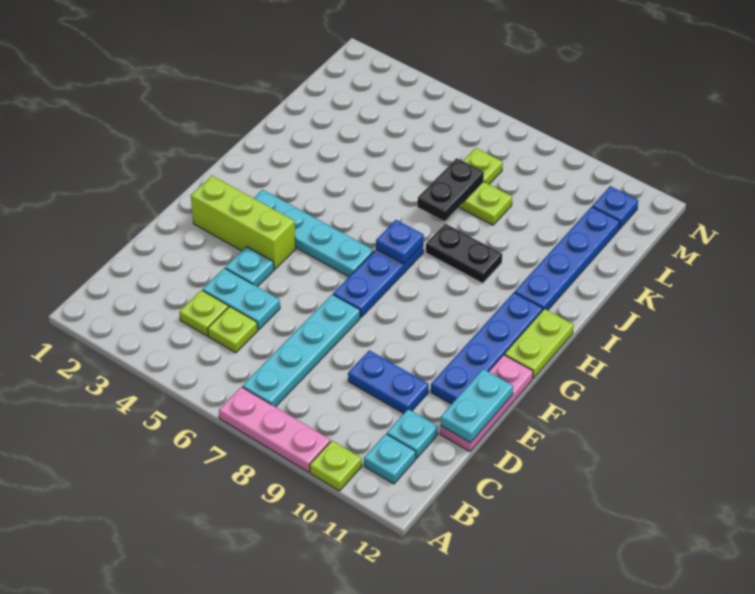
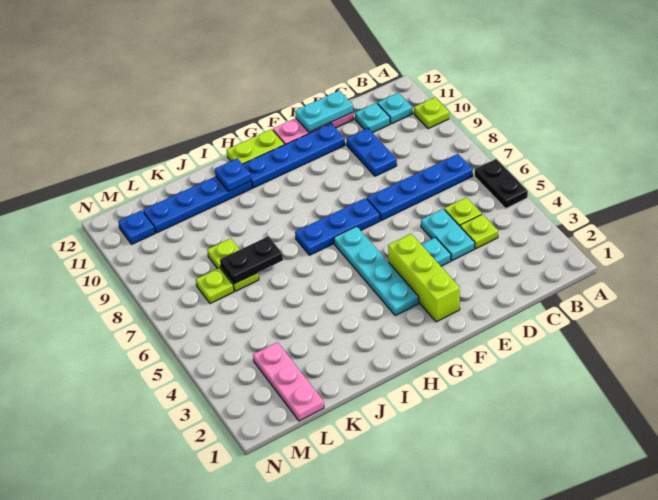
pink 1x3 plate [219,387,331,472] -> pink 1x3 plate moved to [253,342,324,421]
cyan 1x4 plate [243,294,360,407] -> blue 1x4 plate [367,154,473,221]
blue 1x1 plate [376,220,424,264] -> blue 1x1 plate moved to [215,158,251,192]
black 1x2 plate [426,224,502,283] -> black 1x2 plate moved to [475,159,528,208]

